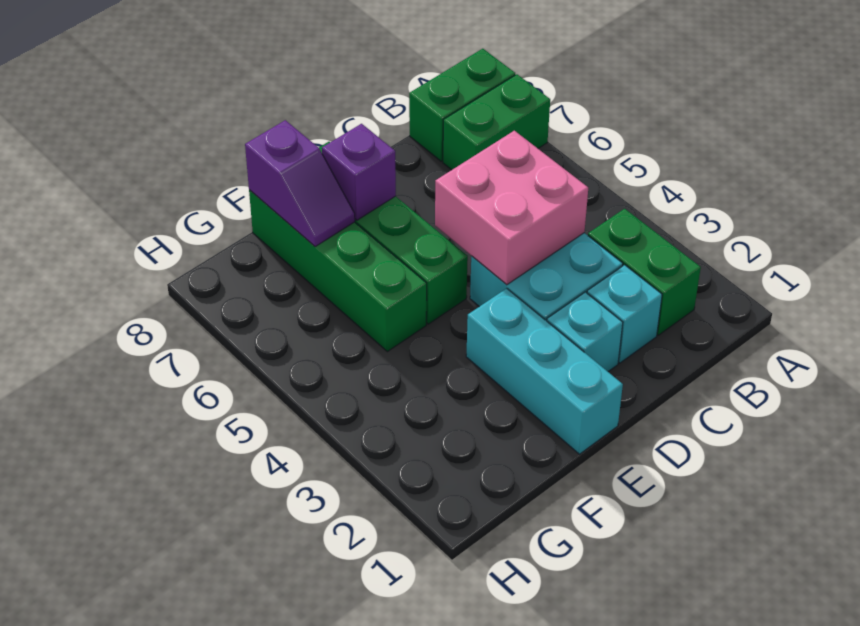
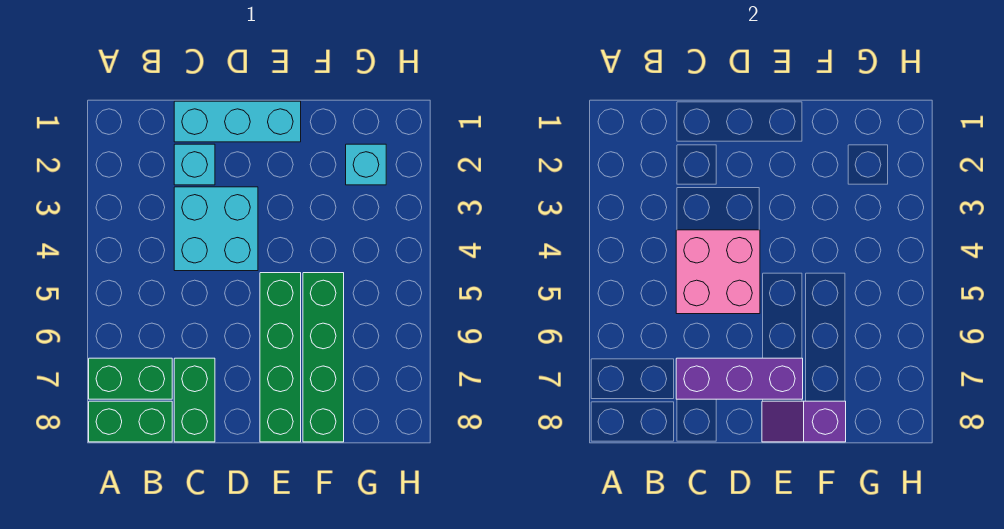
green 1x2 brick [588,209,701,335] -> green 1x2 brick moved to [174,358,215,442]
cyan 1x1 brick [547,292,623,371] -> cyan 1x1 brick moved to [346,144,386,185]
cyan 1x3 brick [466,288,623,454] -> cyan 1x3 brick turned to [174,101,301,142]
purple 1x1 brick [322,124,396,220] -> purple 1x3 brick [676,358,803,399]
purple 1x2 slope [245,120,355,246] -> purple 1x2 slope turned to [762,401,846,442]

